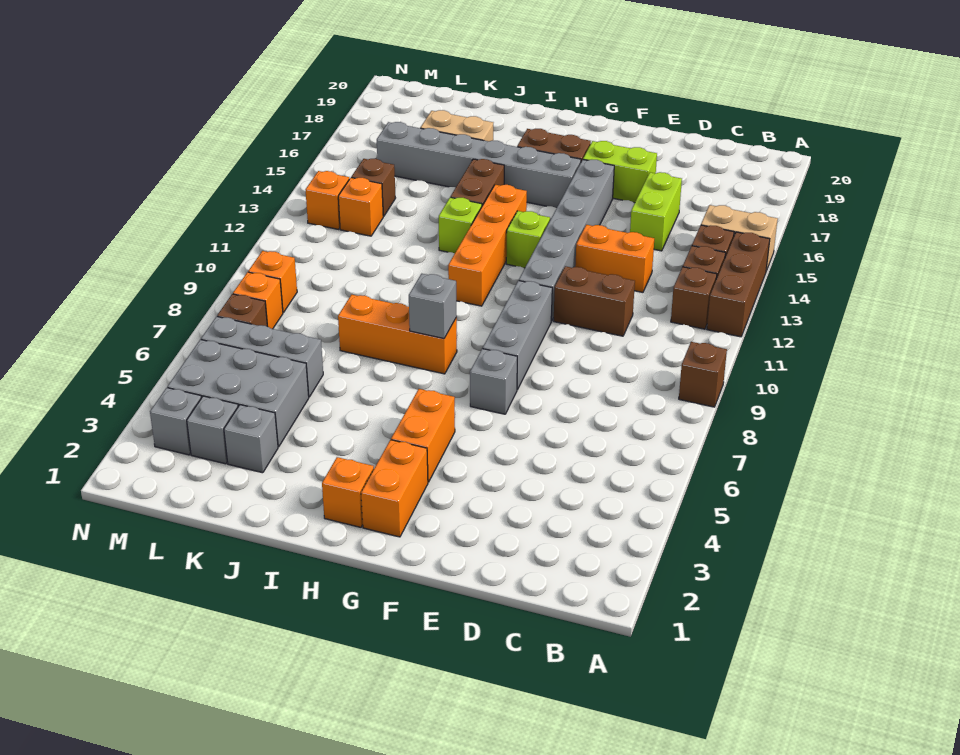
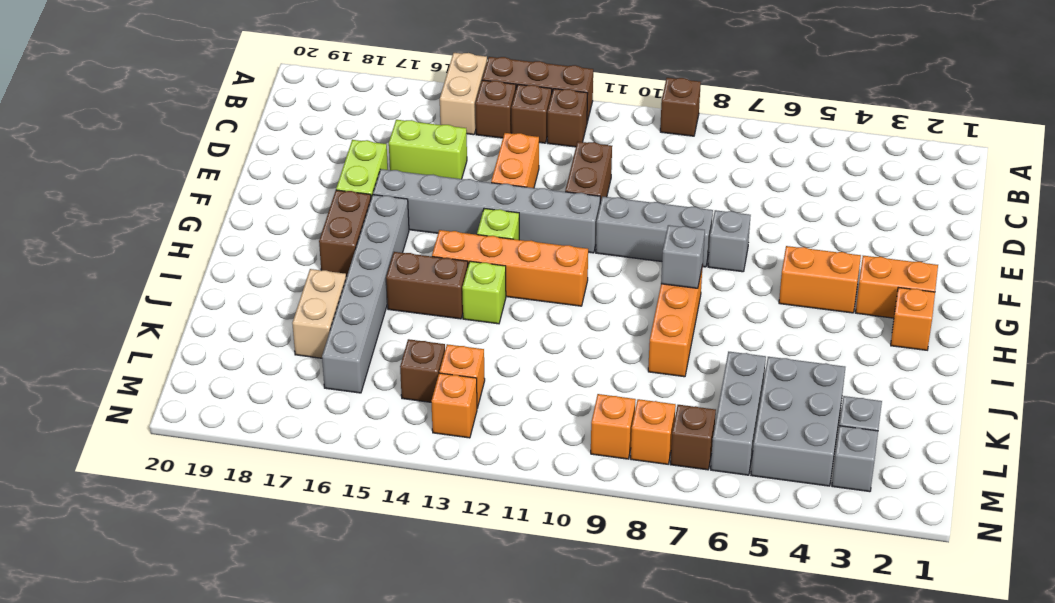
grey 1x1 brick [224,405,278,473] -> none

